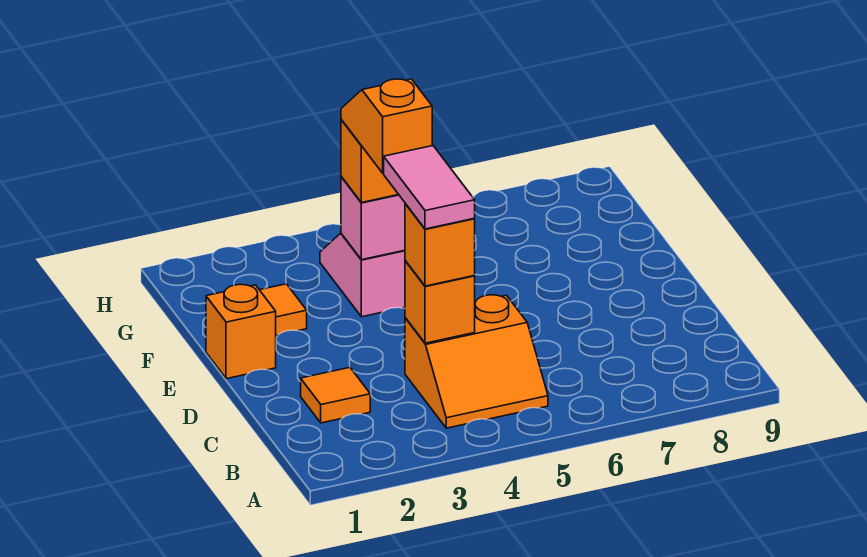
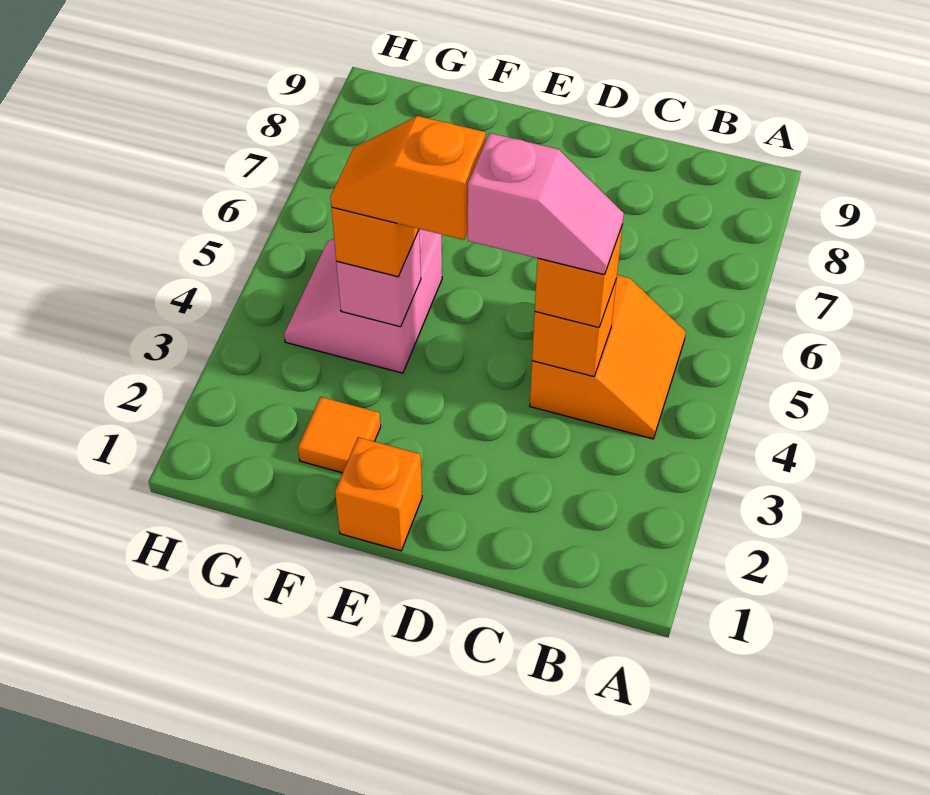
orange 1x1 tile [301,367,370,423] -> none
pink 1x2 tile [384,146,475,229] -> pink 1x2 slope [468,133,624,275]

